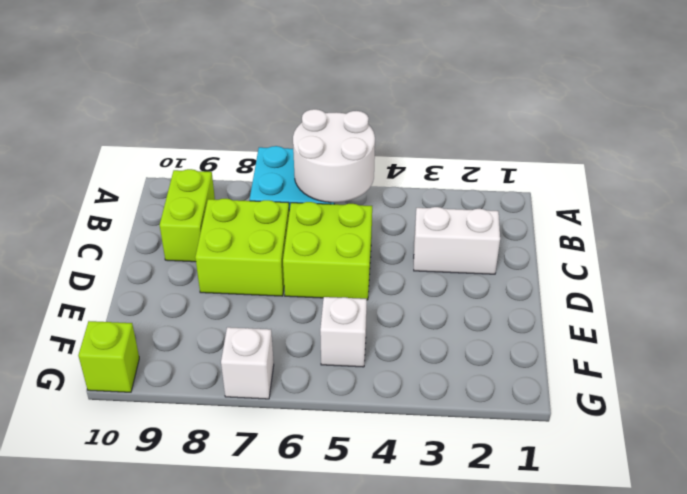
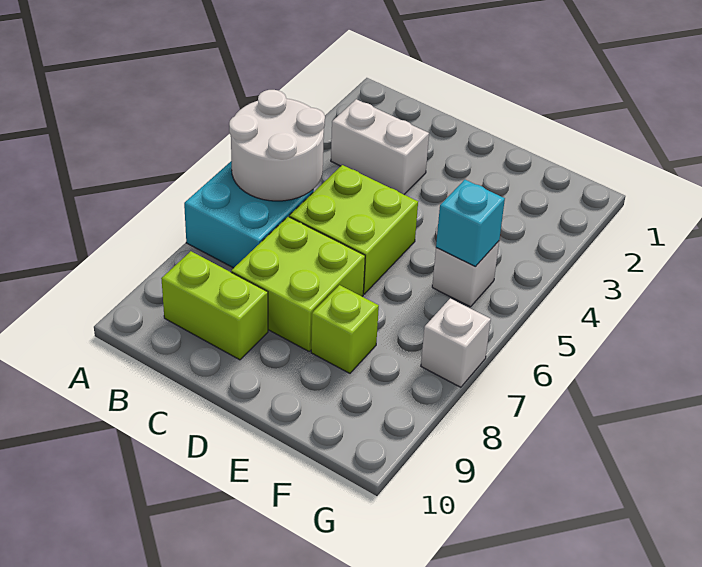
white 1x2 brick [414,207,500,274] -> white 1x2 brick turned to [331,99,429,194]
none -> cyan 1x1 brick [436,180,505,267]
lime 1x1 brick [78,321,139,392] -> lime 1x1 brick moved to [311,285,379,373]

